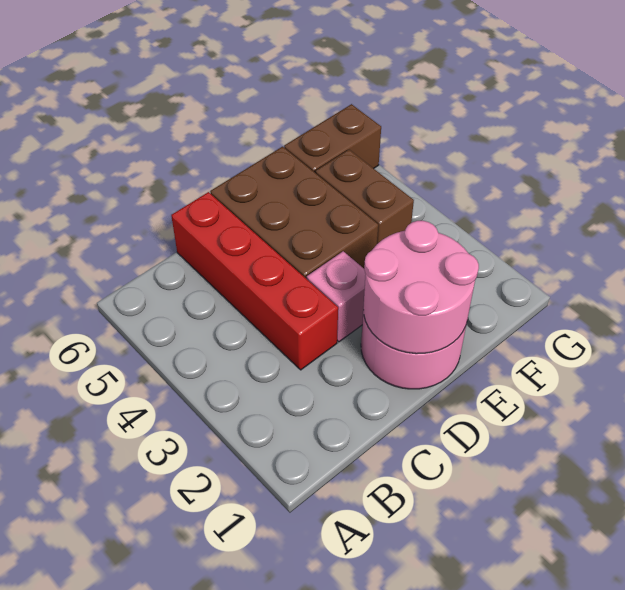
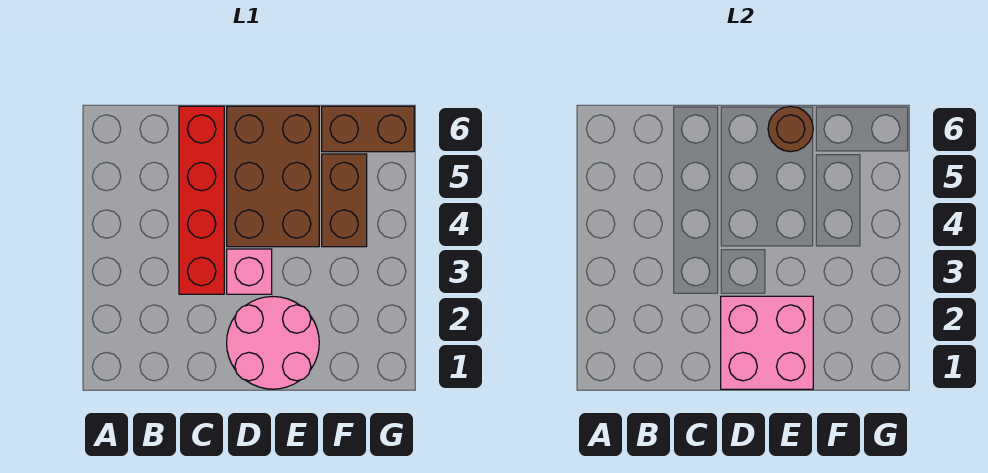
pink 2x2 round brick [363,221,479,354] -> pink 2x2 brick [721,296,813,389]
none -> brown 1x1 round brick [768,106,813,152]

